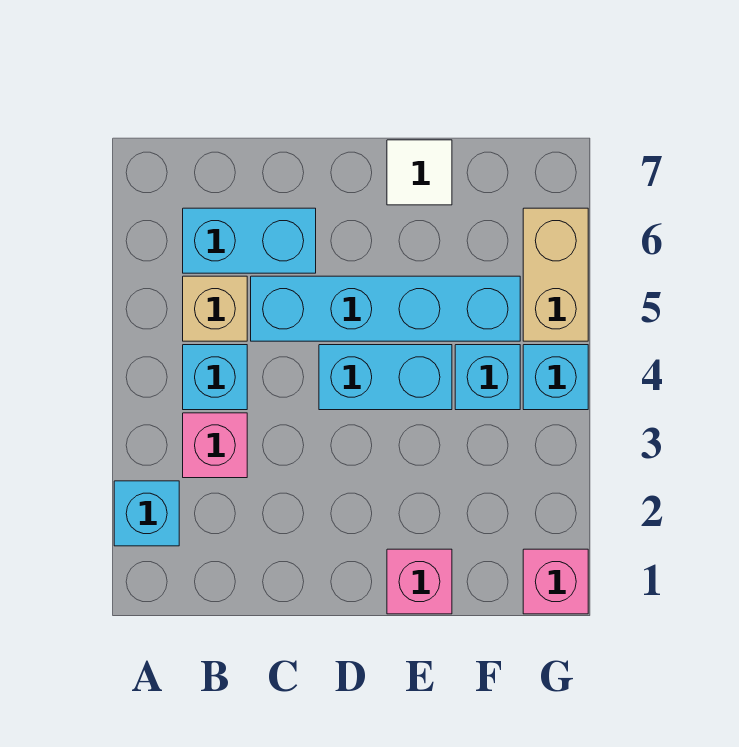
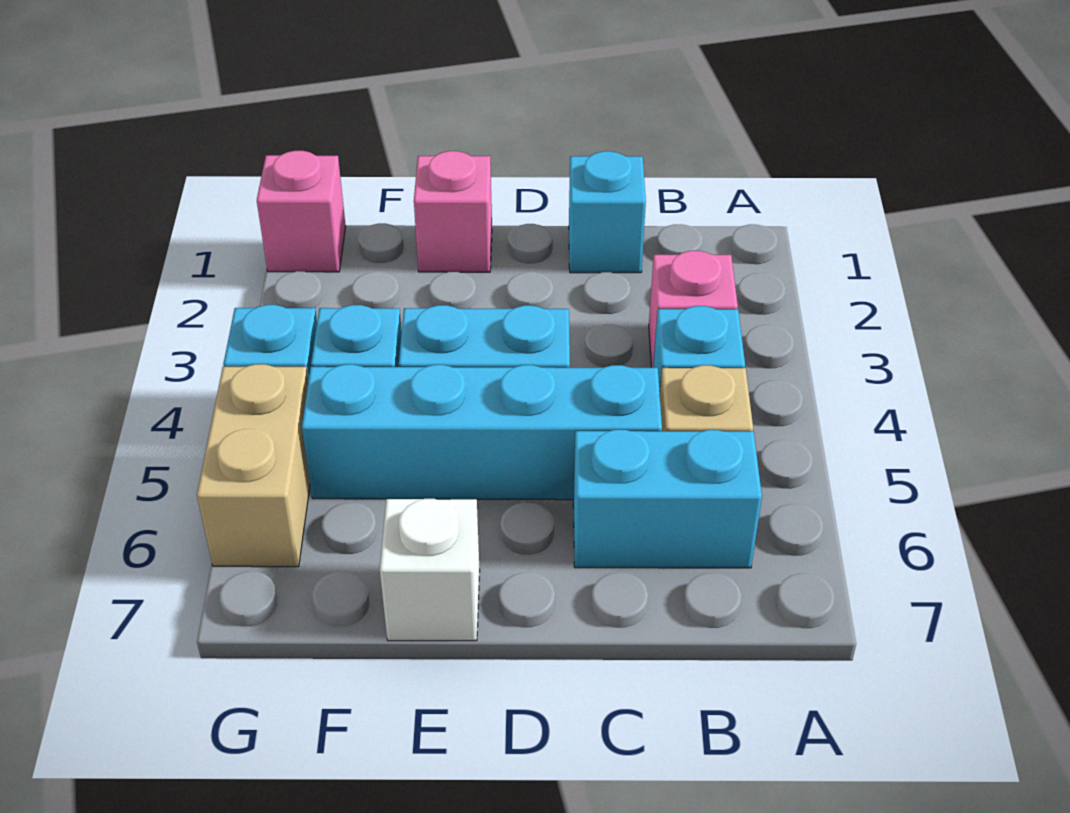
cyan 1x1 brick [114,481,179,546] -> cyan 1x1 brick moved to [569,151,646,273]
white 1x1 tile [387,140,452,205] -> white 1x1 brick [380,499,480,641]

